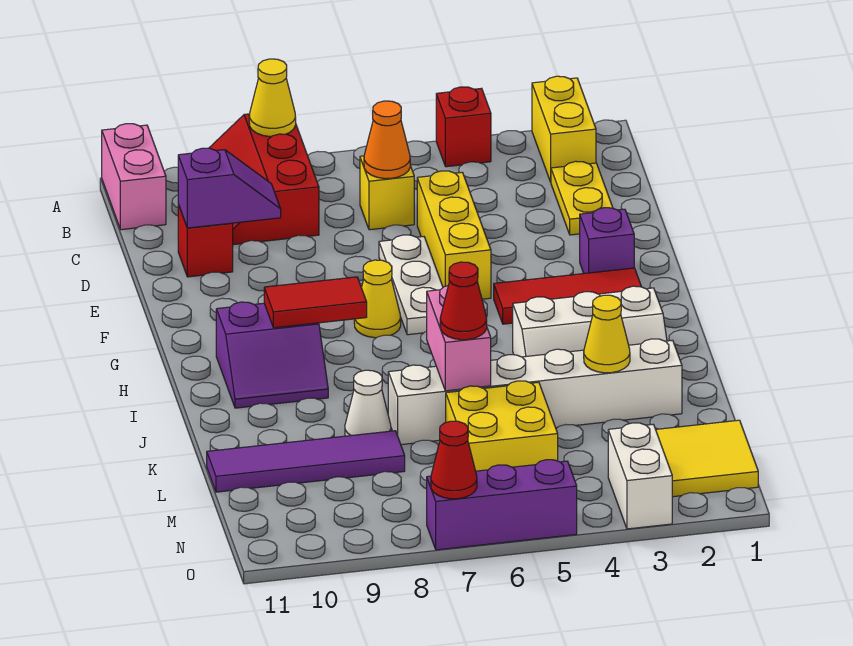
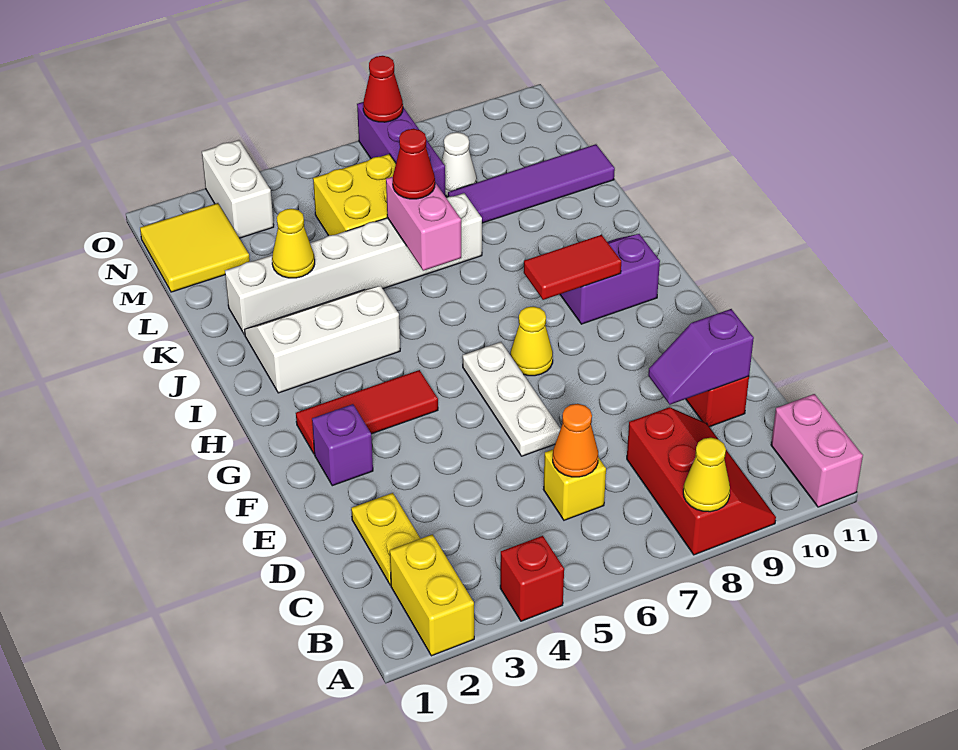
yellow 1x3 brick [417,171,491,299] -> none
white 1x1 cone [345,370,391,436] -> white 1x1 cone moved to [441,132,477,197]
purple 1x3 brick [427,460,577,550] -> purple 1x3 brick turned to [357,102,445,195]

